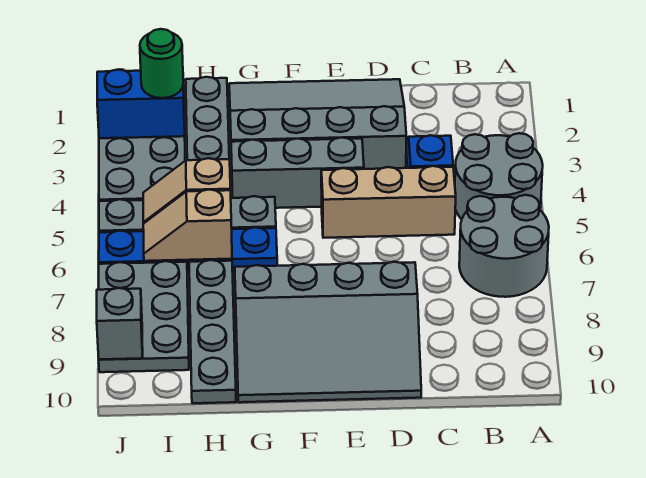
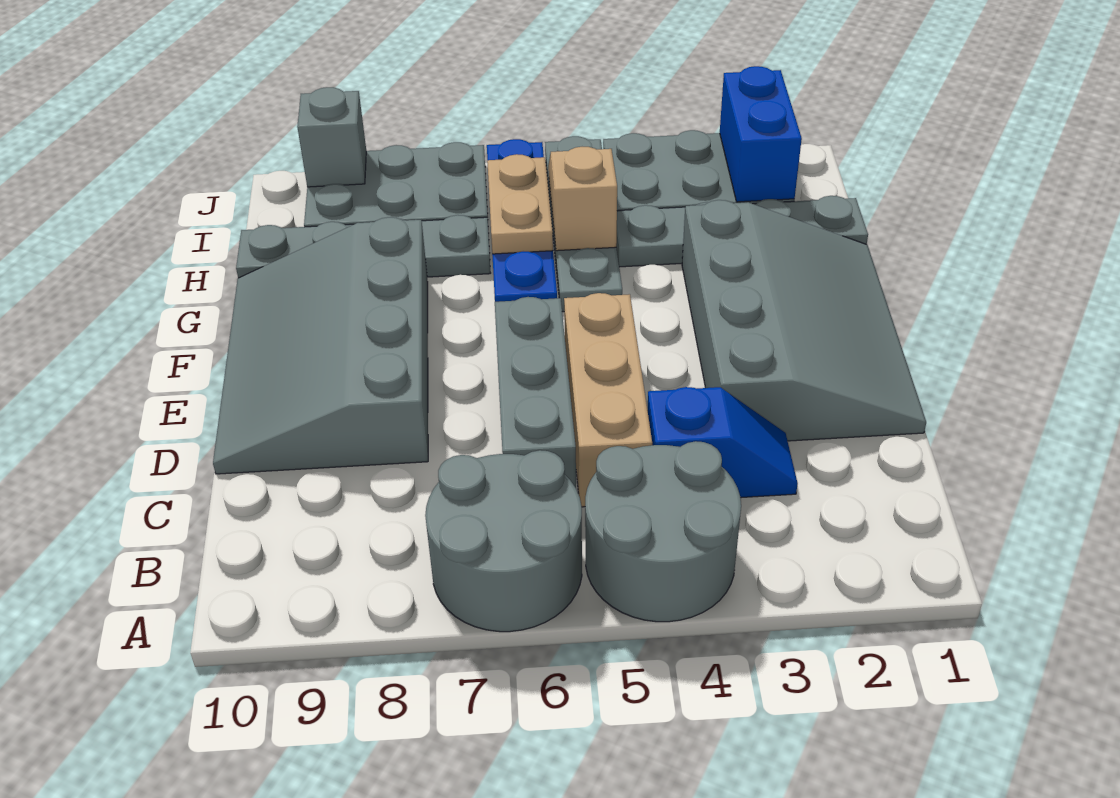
grey 1x3 brick [231,138,364,208] -> grey 1x3 brick moved to [495,297,576,488]
tan 1x2 slope [143,189,232,261] -> tan 1x2 plate [487,154,553,254]
green 1x1 round brick [140,29,183,98] -> none

